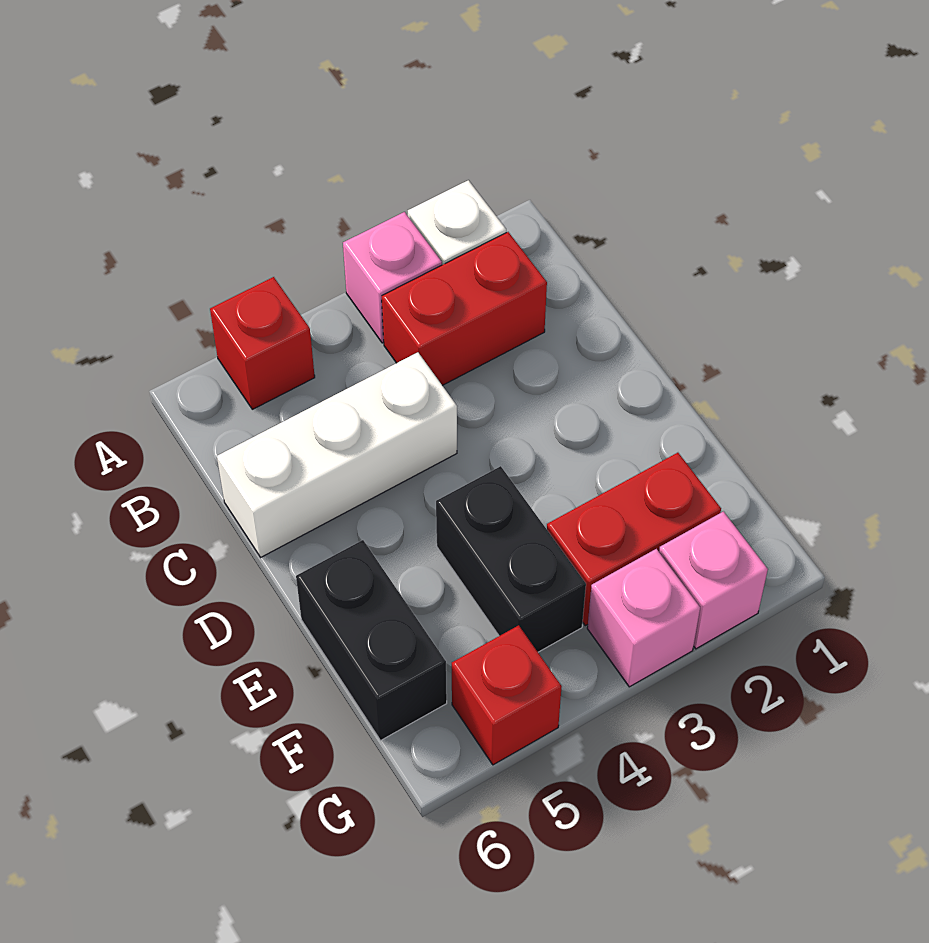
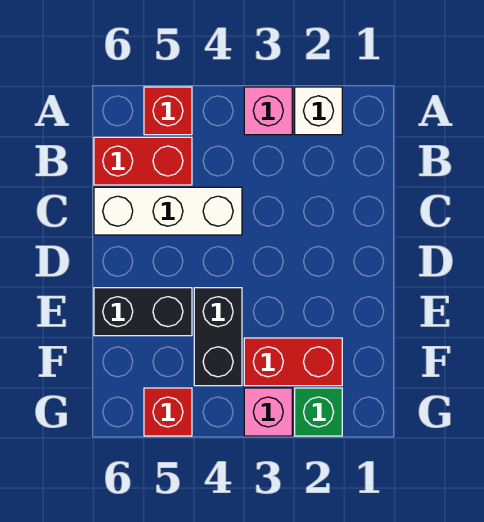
red 1x2 brick [382,232,547,385] -> red 1x2 brick moved to [94,137,192,185]
black 1x2 brick [296,540,447,741] -> black 1x2 brick turned to [94,288,192,336]
pink 1x1 brick [659,512,768,649] -> green 1x1 brick [295,388,342,436]

